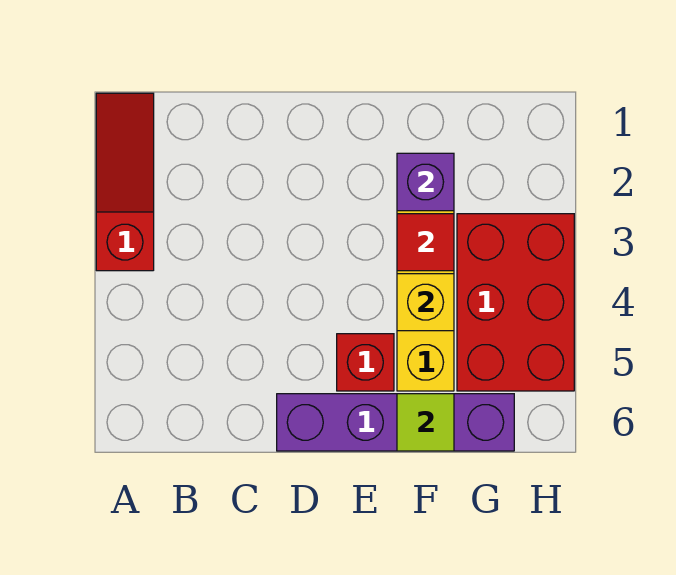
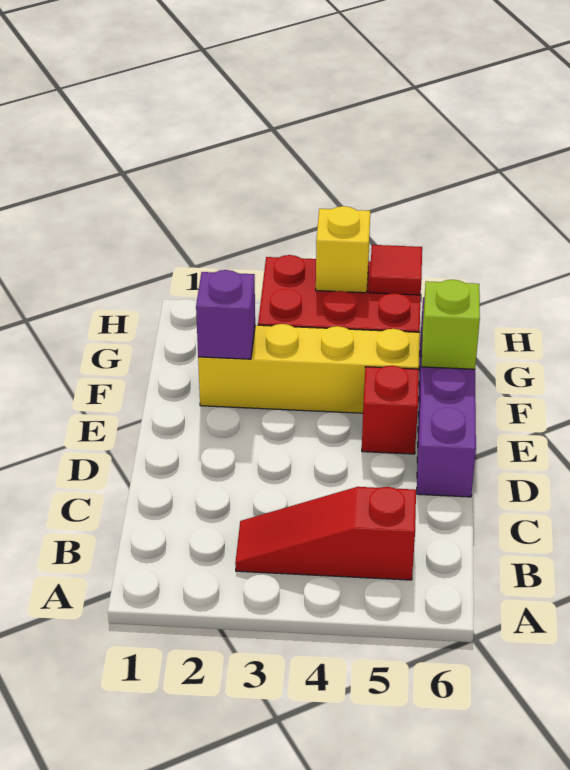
red 1x3 slope [96,93,154,271] -> red 1x3 slope moved to [235,487,416,580]
red 1x1 tile [397,214,454,271] -> red 1x1 tile moved to [369,245,422,295]
yellow 1x1 brick [397,274,454,331] -> yellow 1x1 brick moved to [316,206,370,293]
lime 1x1 tile [397,394,454,451] -> lime 1x1 brick [422,280,480,369]

